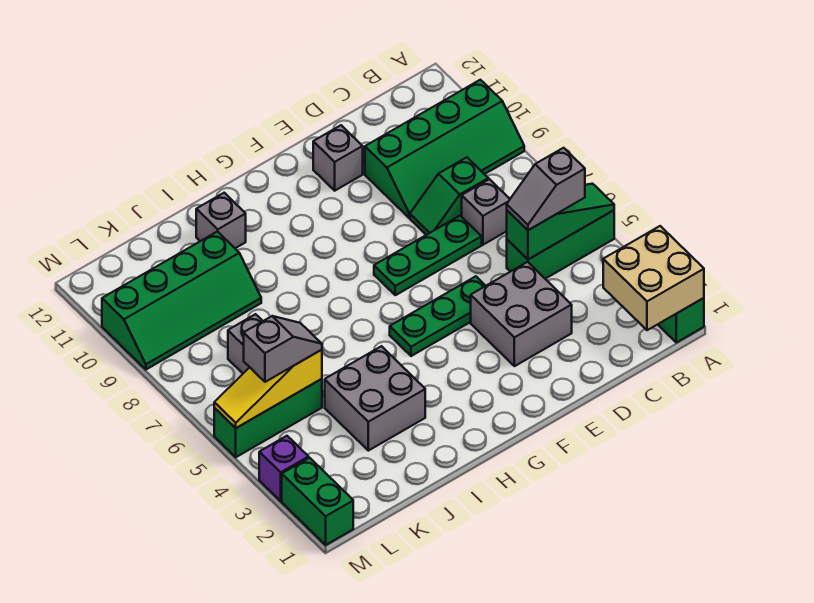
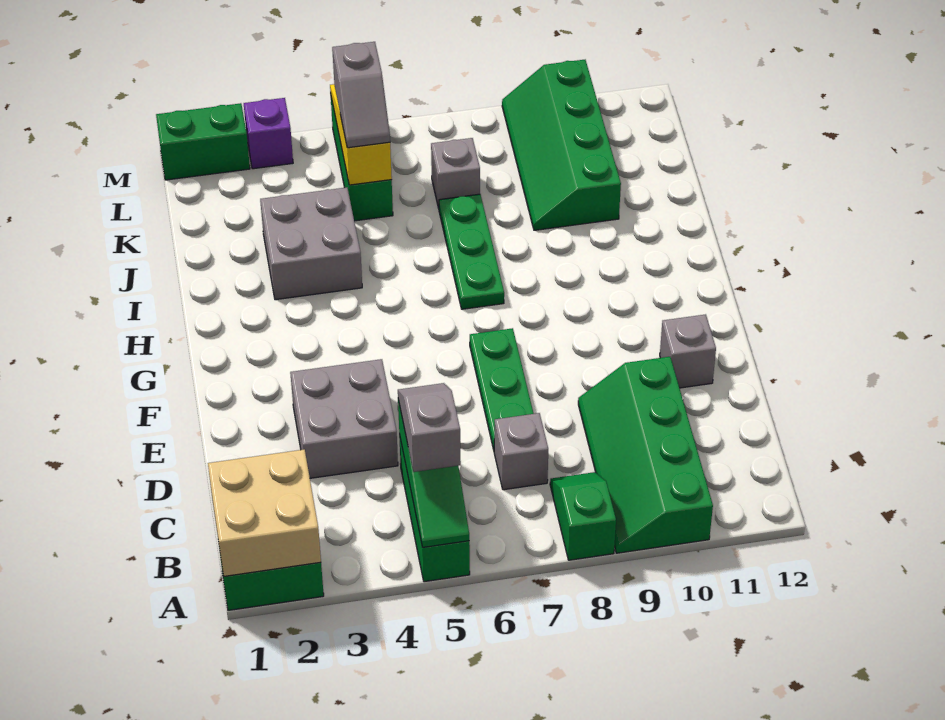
green 1x2 slope [410,157,488,235] -> green 1x2 slope moved to [550,472,616,560]
green 1x3 plate [390,276,486,356] -> green 1x3 plate moved to [439,194,504,309]
grey 1x1 brick [196,193,246,248] -> none

